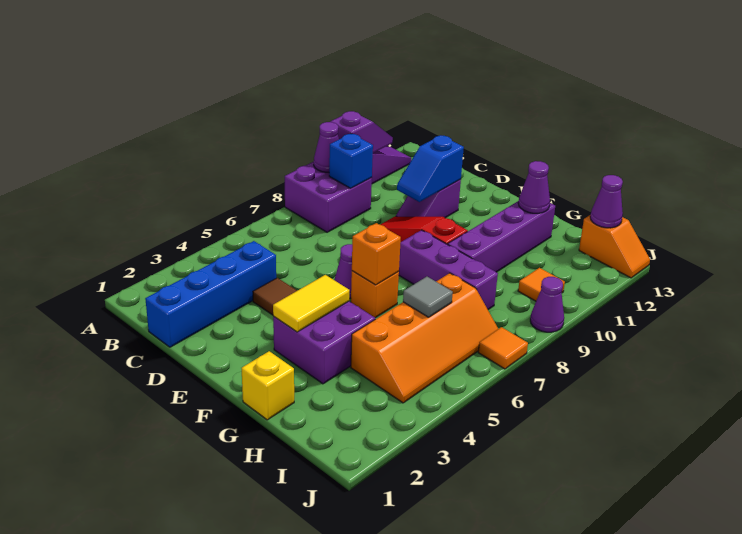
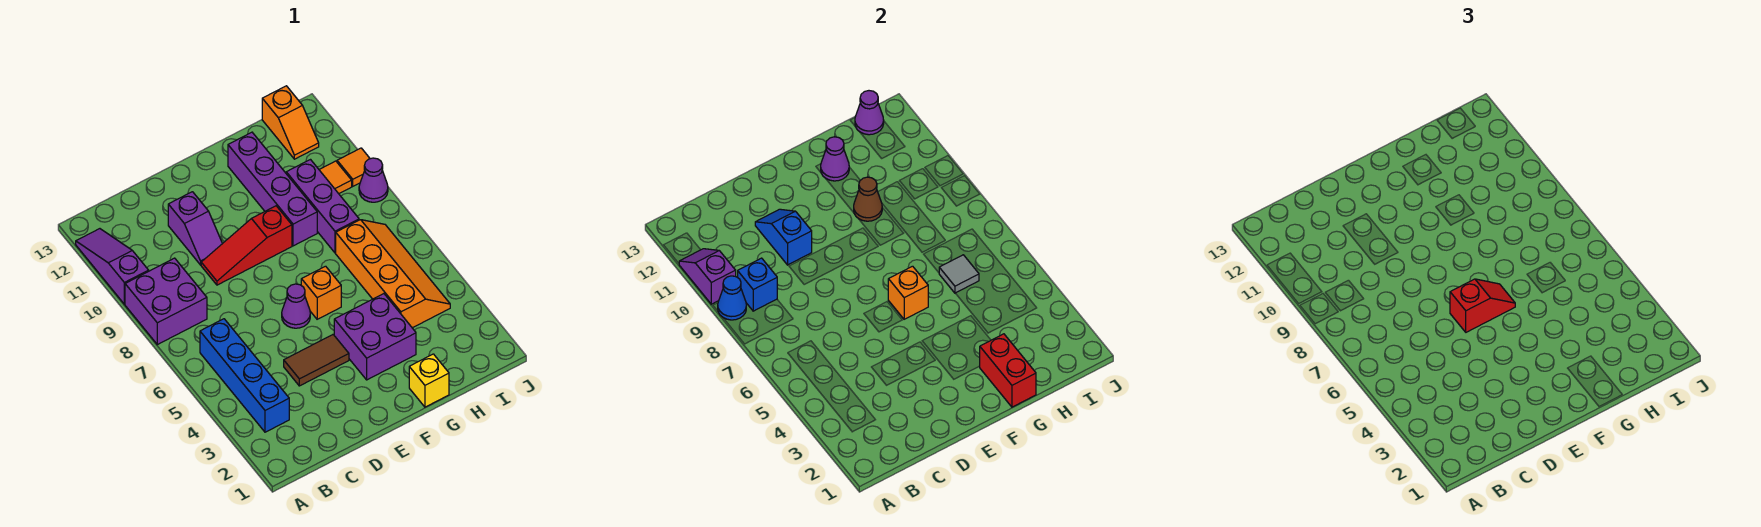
purple 1x1 cone [314,122,339,172] -> blue 1x1 cone [718,276,746,320]
blue 1x4 brick [145,241,276,347] -> blue 1x4 brick moved to [200,319,289,432]
blue 1x2 slope [397,136,464,202] -> blue 1x2 slope turned to [755,209,812,265]
none -> red 1x2 slope [1450,279,1515,332]
yellow 1x2 tile [273,275,349,332] -> none
purple 1x3 brick [399,230,498,310] -> purple 1x3 brick turned to [286,160,359,253]
none -> red 1x2 brick [980,334,1036,407]
none -> brown 1x1 cone [854,177,882,221]
orange 1x2 slope [579,215,650,278] -> orange 1x2 slope turned to [262,86,319,159]
orange 1x1 tile [478,327,528,369] -> orange 1x1 tile moved to [337,148,370,186]

